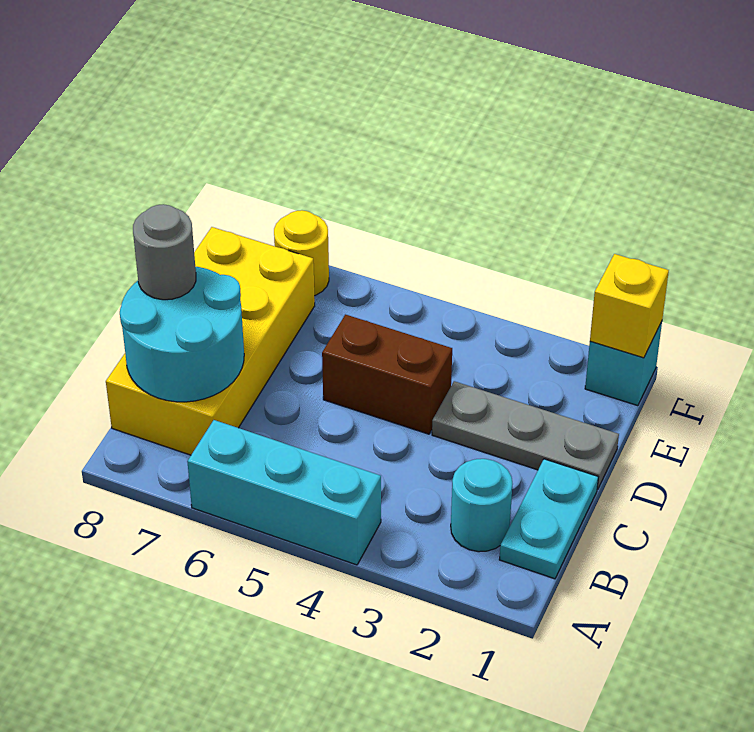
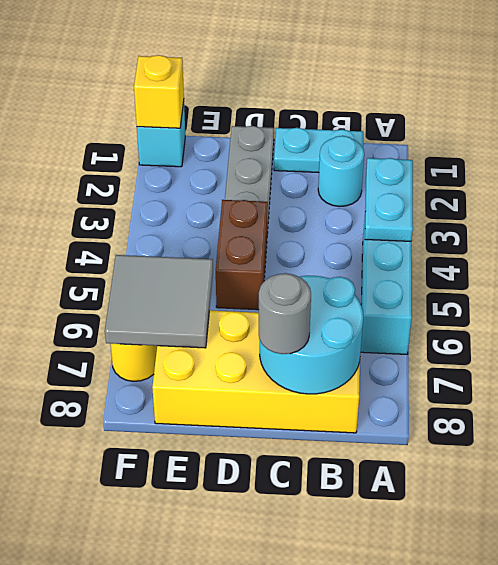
none -> cyan 1x2 plate [365,158,413,241]
none -> grey 2x2 tile [105,255,213,348]

